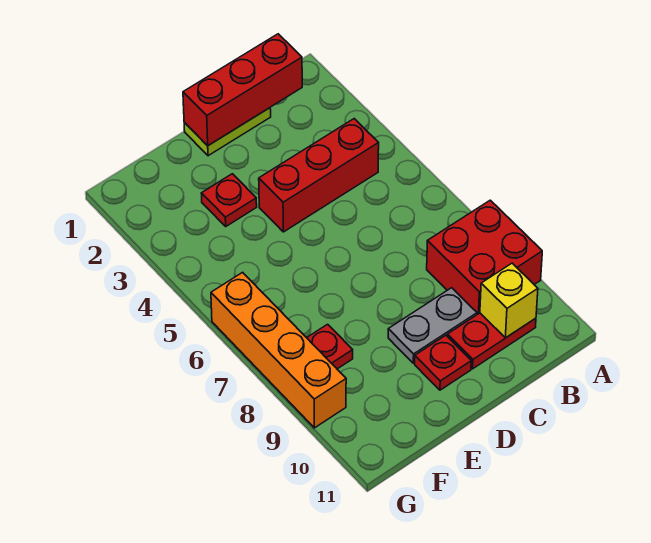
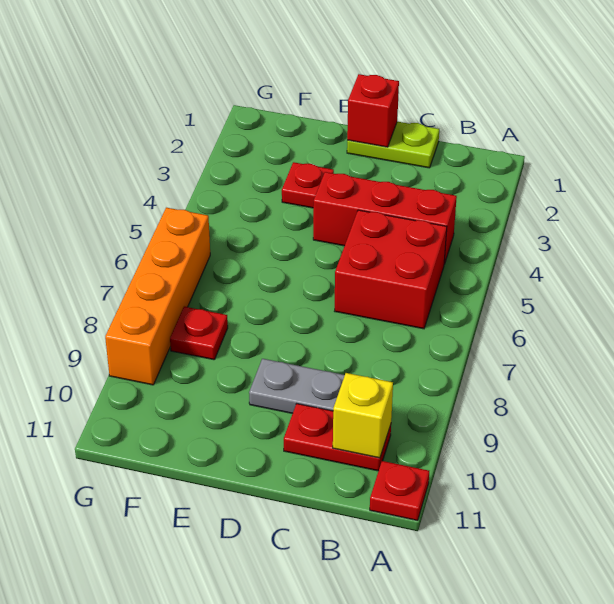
red 2x2 brick [427,200,542,315] -> red 2x2 brick moved to [335,210,447,329]
red 1x3 brick [183,34,302,146] -> red 1x1 brick [347,74,399,147]
red 1x1 plate [415,335,471,390] -> red 1x1 plate moved to [370,461,429,521]

